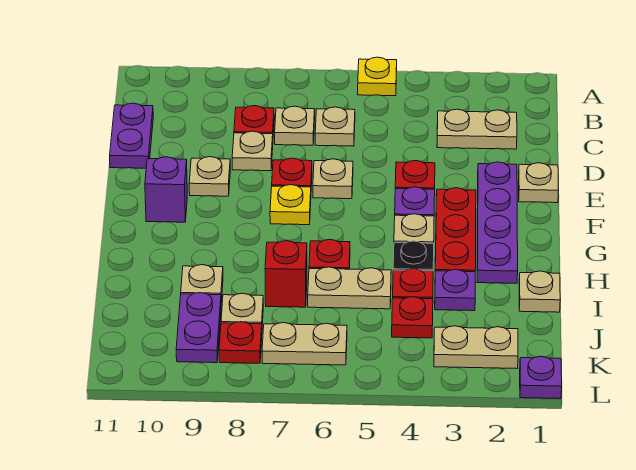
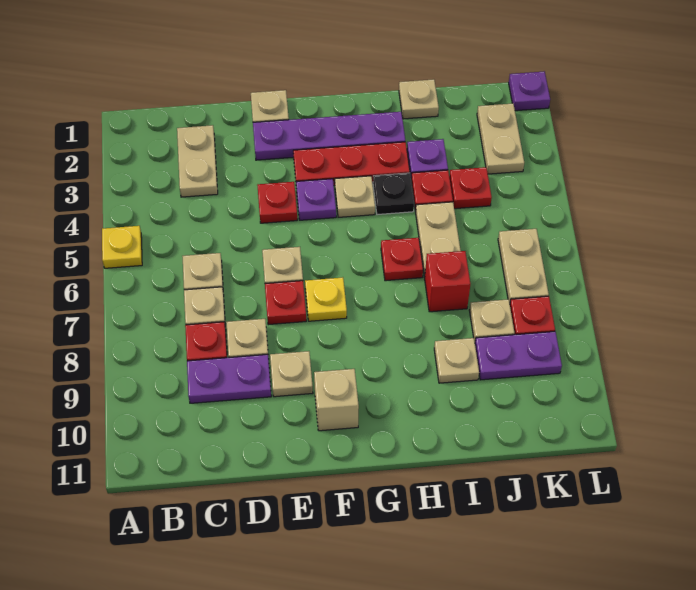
purple 1x2 plate [110,103,153,168] -> purple 1x2 plate moved to [187,354,271,403]
purple 1x1 brick [145,157,187,222] -> tan 1x1 brick [314,369,359,431]

